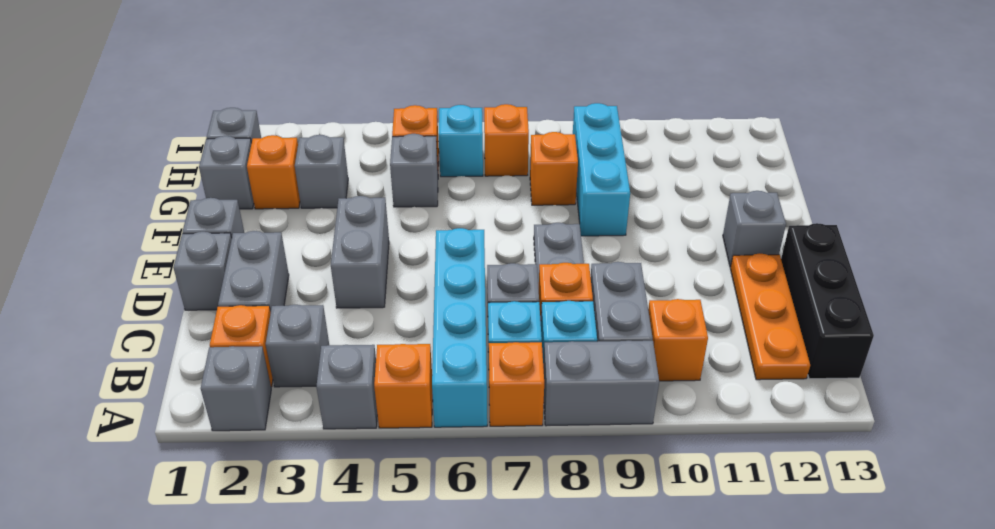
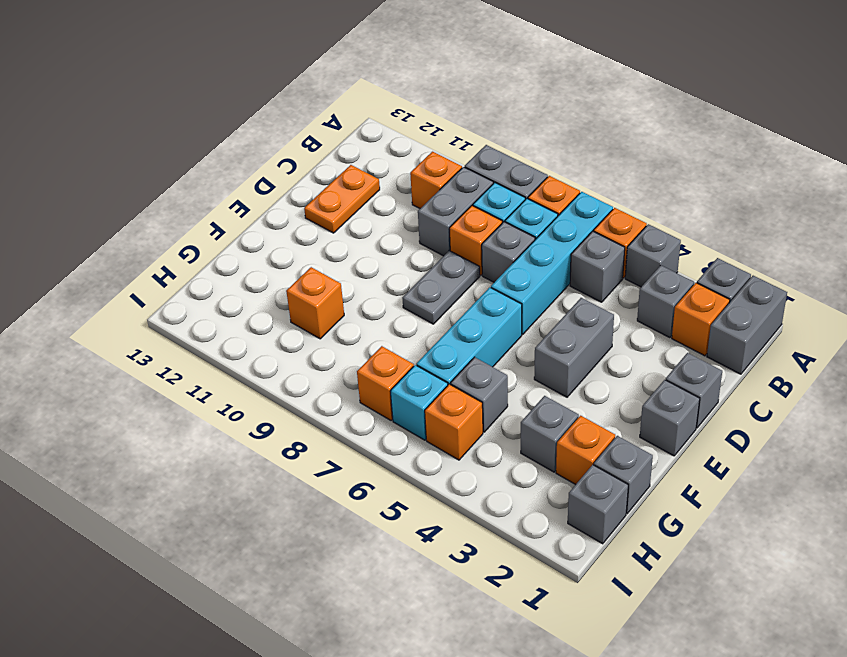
orange 1x3 plate [730,253,810,380] -> orange 1x2 plate [304,165,380,233]
black 1x3 brick [781,223,874,379] -> none
grey 1x2 brick [218,231,289,312] -> grey 1x2 brick moved to [707,276,787,374]
grey 1x1 brick [723,191,786,267] -> grey 1x1 brick moved to [570,231,625,302]
cyan 1x3 brick [573,103,630,236] -> cyan 1x3 brick moved to [416,287,522,385]
orange 1x1 brick [530,132,578,205] -> orange 1x1 brick moved to [286,267,344,339]

